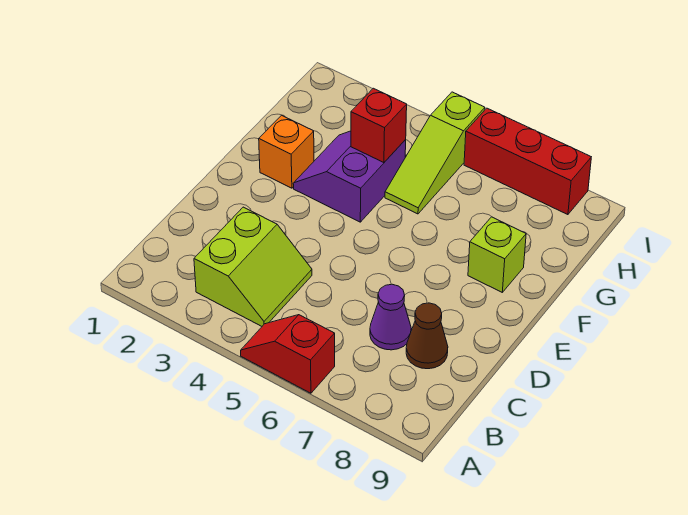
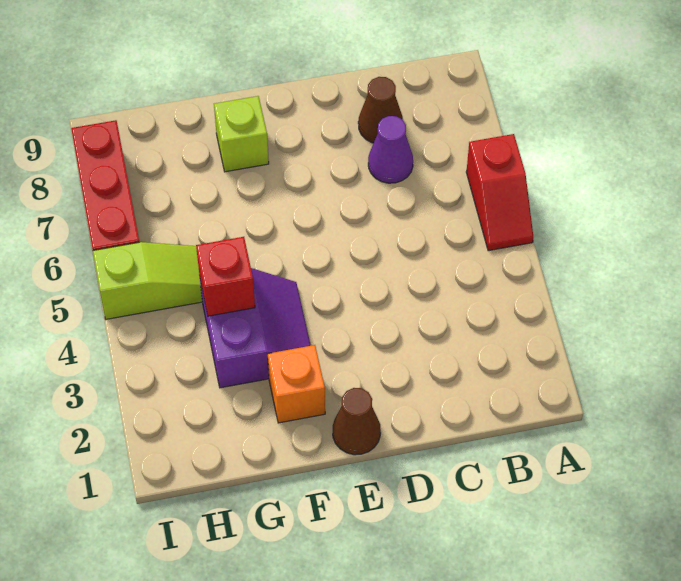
lime 2x2 slope [194,207,312,326] -> none
none -> brown 1x1 cone [333,388,381,455]
purple 2x2 slope [293,131,406,222] -> purple 2x2 slope turned to [200,268,311,388]

